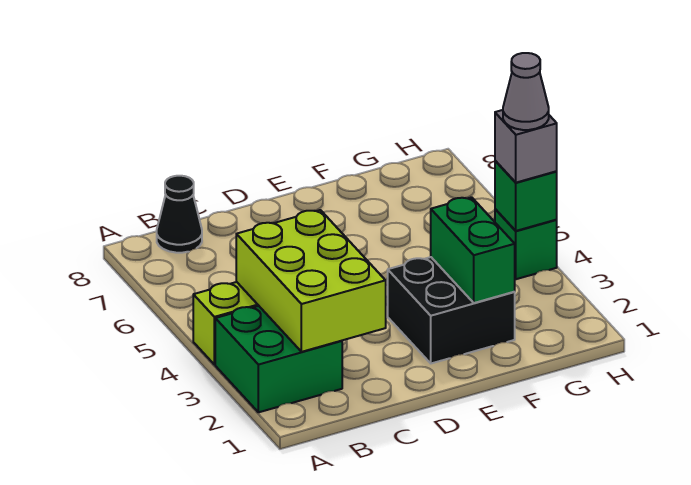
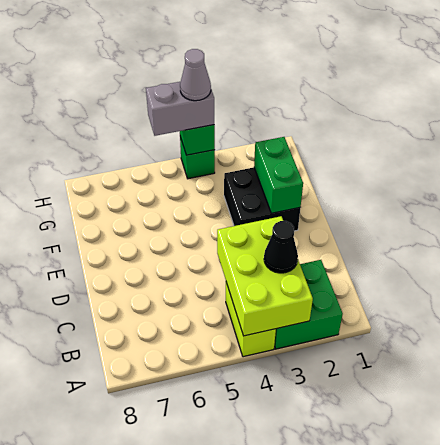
lime 2x3 brick [236,210,386,352] -> lime 2x3 brick turned to [217,216,313,336]
black 1x1 cone [157,176,202,253] -> black 1x1 cone moved to [264,221,298,273]
green 1x2 brick [431,197,515,303] -> green 1x2 brick turned to [254,137,303,213]
grey 1x1 brick [495,110,557,183] -> grey 1x2 brick [146,82,214,136]

